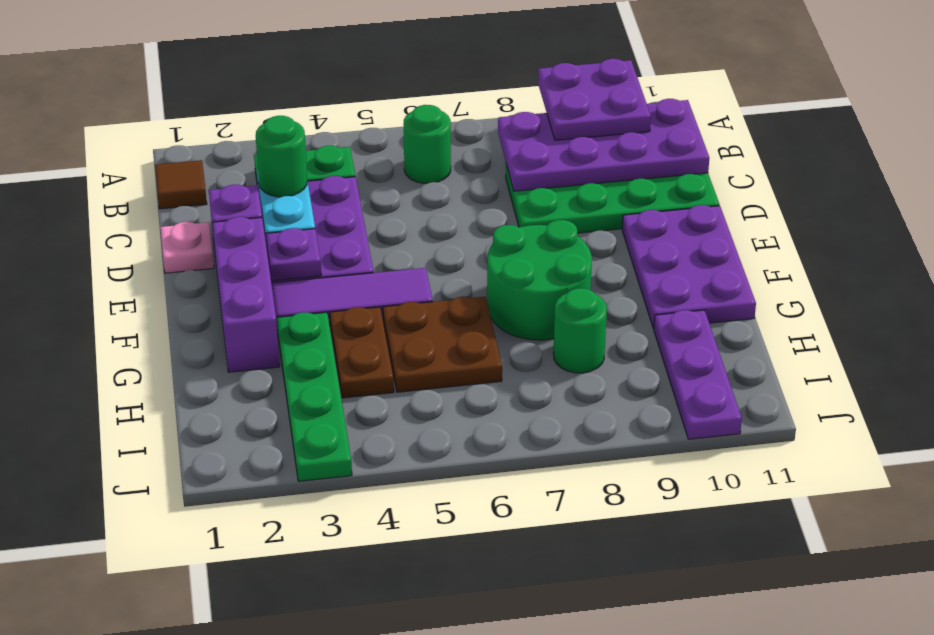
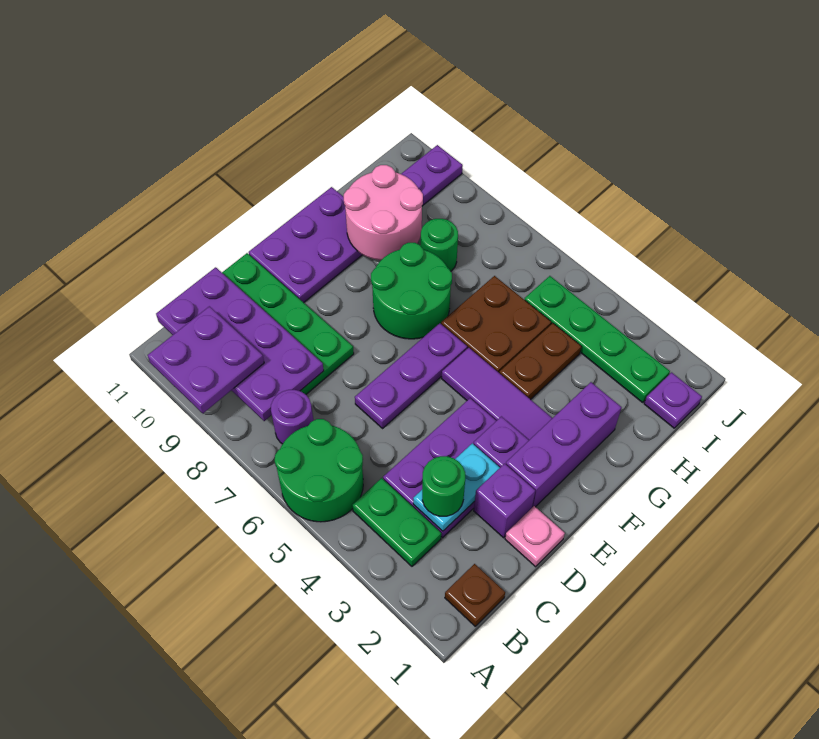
brown 1x1 tile [155,160,207,209] -> brown 1x1 plate [445,564,505,626]
green 1x1 round brick [403,105,451,183] -> green 2x2 round brick [275,419,363,522]
none -> purple 1x1 round brick [271,390,313,444]
none -> purple 1x3 plate [355,323,467,428]
green 1x4 plate [276,312,352,481] -> green 1x4 plate turned to [524,276,670,402]
none -> pink 2x2 round brick [344,165,423,260]
none -> purple 1x1 plate [644,372,702,428]

